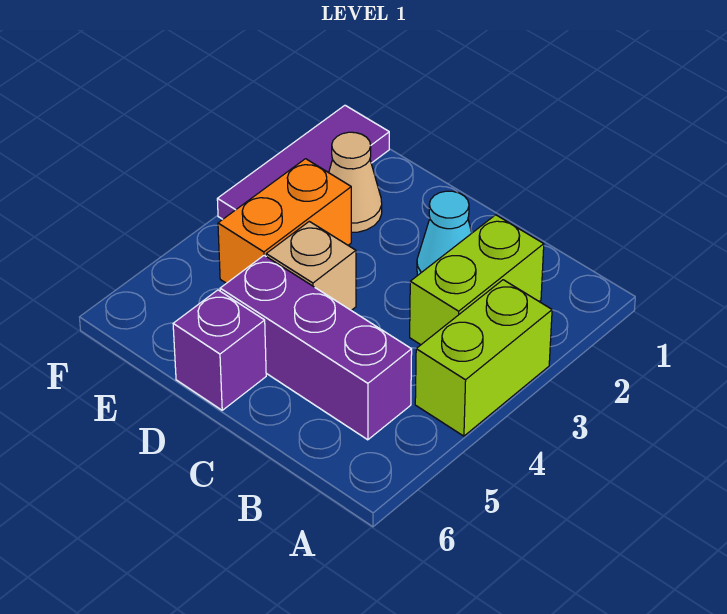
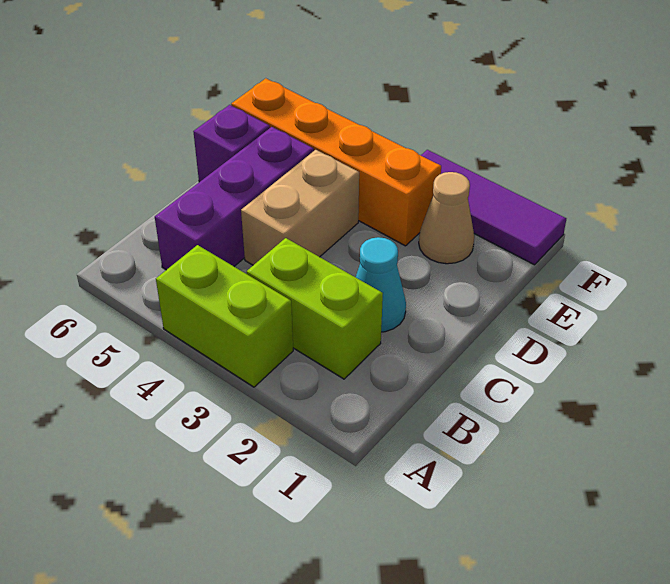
tan 1x1 brick [266,221,356,310] -> tan 1x2 brick [241,150,359,265]
orange 1x2 brick [218,159,351,283] -> orange 1x4 brick [231,78,441,246]

